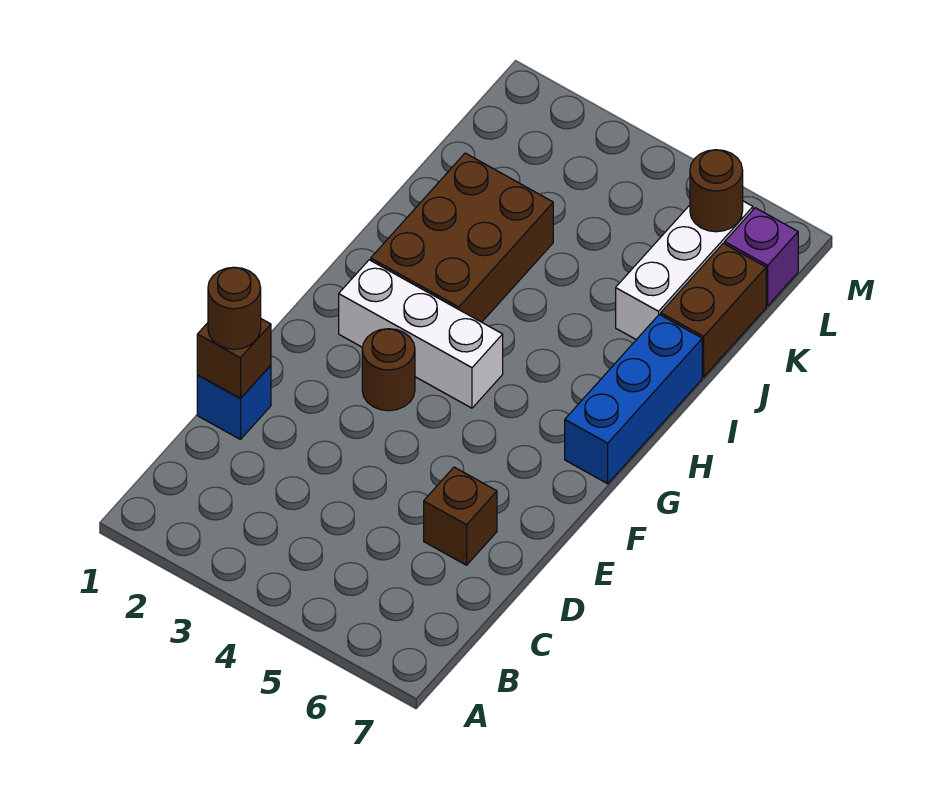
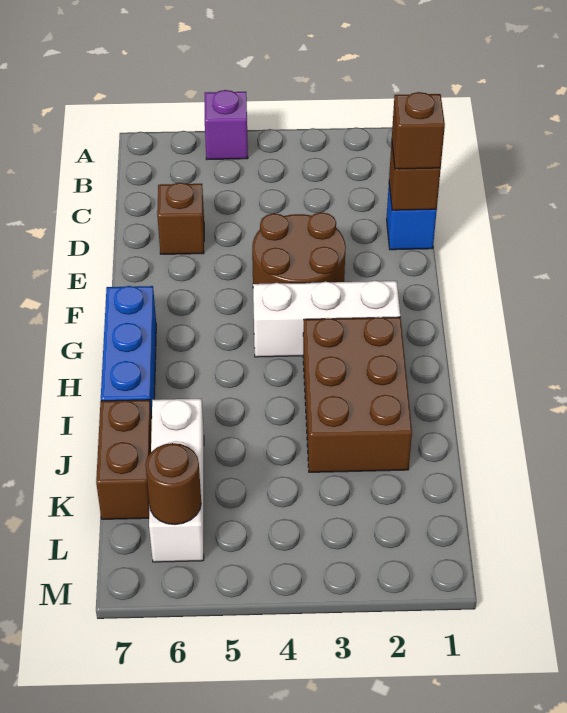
brown 1x1 round brick [208,267,261,349] -> brown 1x1 brick [392,92,445,169]
brown 1x1 round brick [362,329,415,411] -> brown 2x2 round brick [252,212,346,284]
purple 1x1 brick [725,208,798,306] -> purple 1x1 brick moved to [205,90,248,159]

